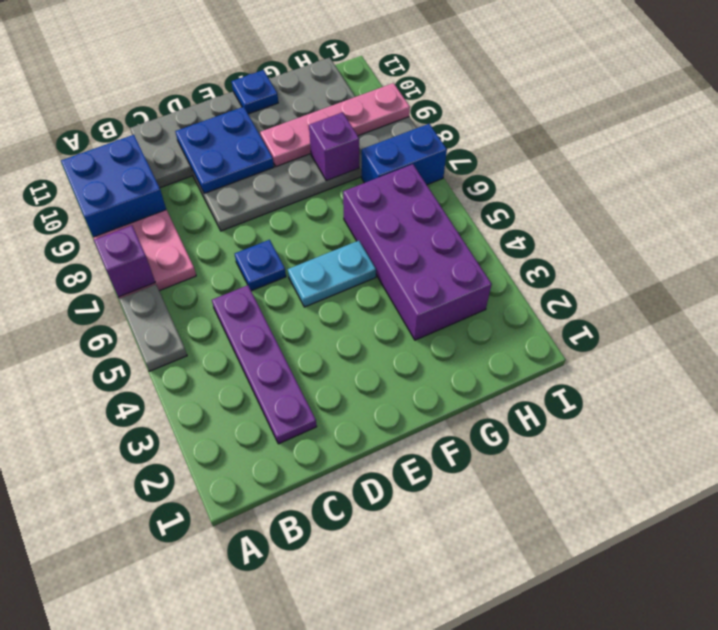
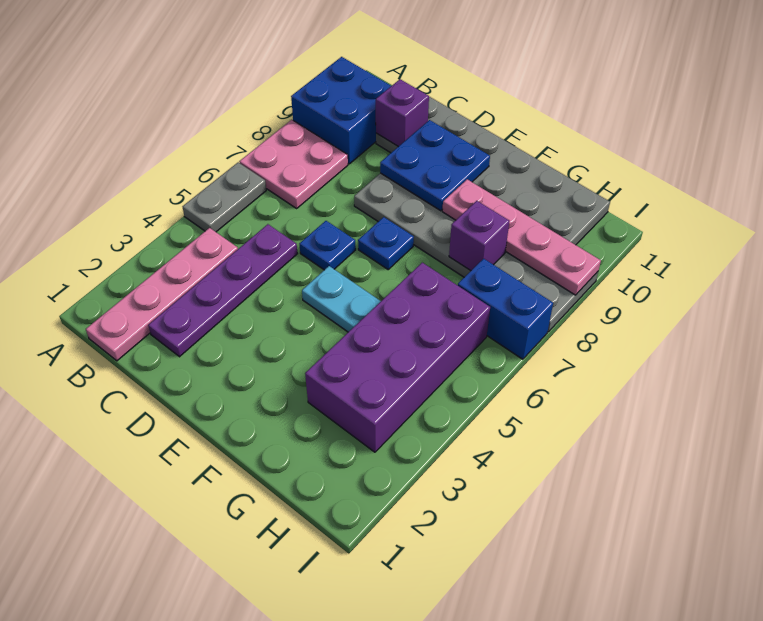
purple 1x1 brick [94,226,155,297] -> purple 1x1 brick moved to [376,79,429,147]
none -> pink 1x4 plate [86,228,238,361]
blue 1x1 plate [232,70,278,114] -> blue 1x1 plate moved to [358,217,414,269]

